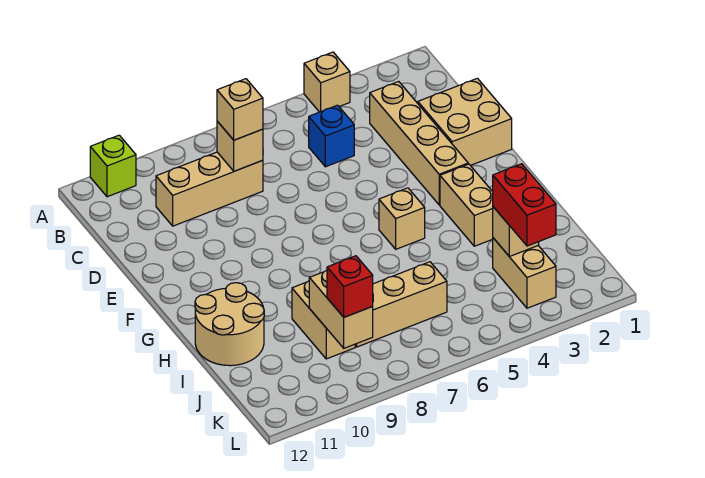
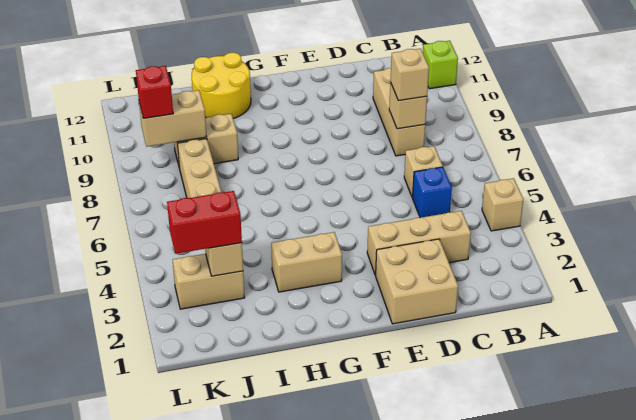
tan 1x4 brick [370,82,468,205] -> tan 1x3 brick [367,211,471,275]
tan 1x1 brick [379,188,425,249] -> tan 1x1 brick moved to [404,146,443,198]
tan 2x2 round brick [195,283,264,366] -> yellow 2x2 round brick [192,53,251,119]

